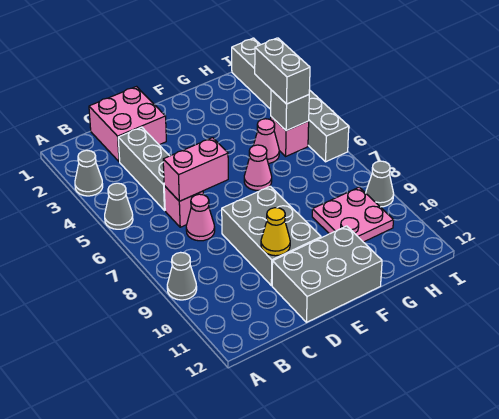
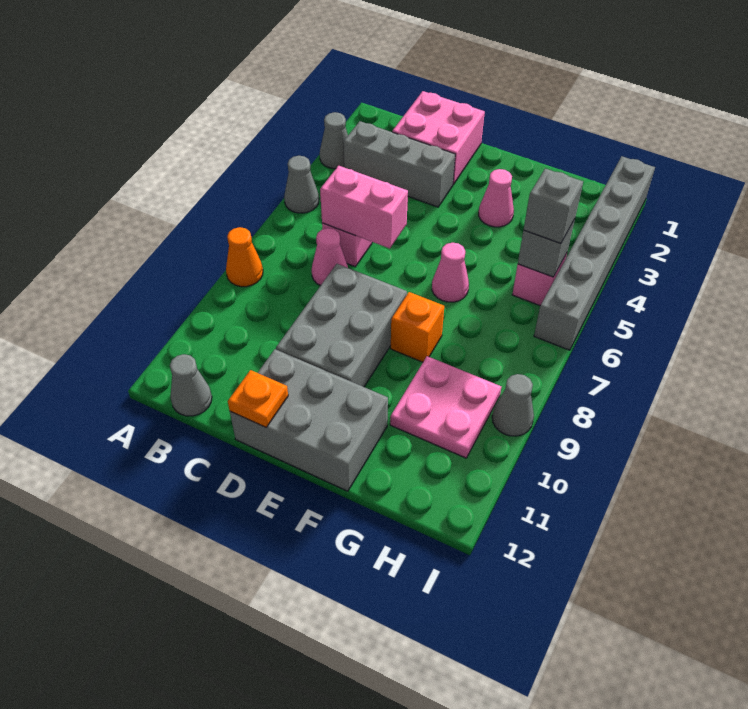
none -> orange 1x1 cone [226,227,263,287]
grey 1x1 cone [167,252,197,300] -> grey 1x1 cone moved to [170,354,212,416]
grey 1x3 brick [118,127,169,210] -> grey 1x3 brick turned to [343,121,455,207]
yellow 1x1 cone [261,208,290,256] -> none
none -> orange 1x1 plate [228,370,288,427]
none -> orange 1x1 brick [391,292,444,362]
pink 1x1 cone [253,119,279,163] -> pink 1x1 cone moved to [479,169,514,227]
grey 1x2 brick [255,38,310,104] -> grey 1x1 brick [524,169,583,244]

